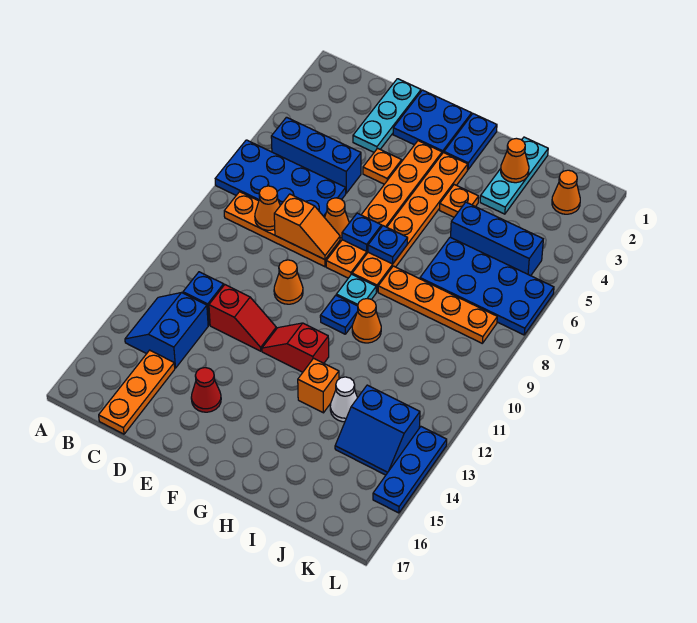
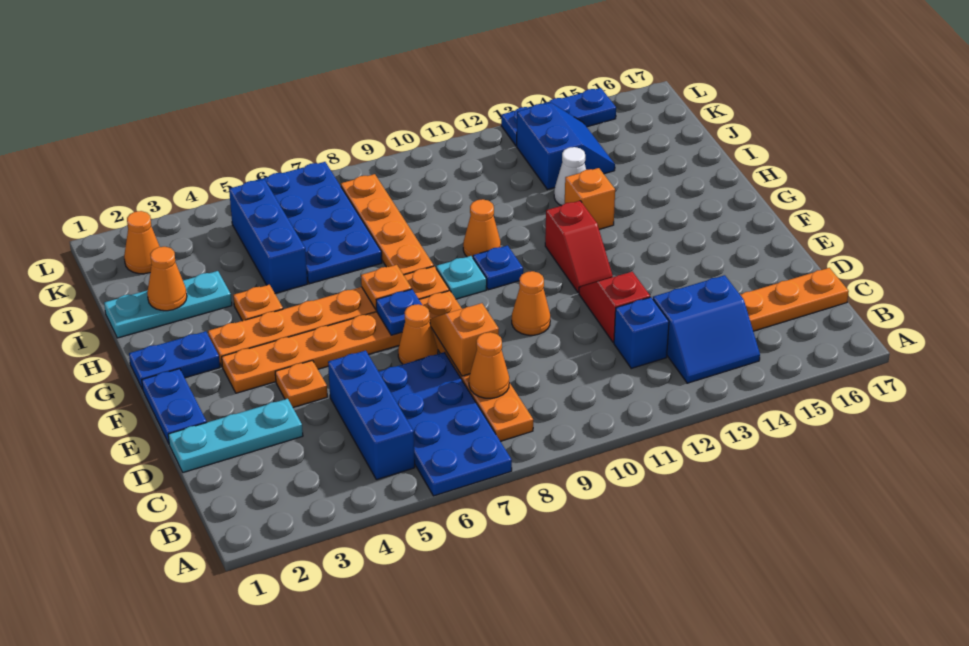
blue 2x2 plate [393,90,472,154] -> blue 1x2 plate [142,369,207,443]
red 1x1 cone [191,368,221,412] -> none
blue 1x1 plate [368,226,408,264] -> orange 1x1 plate [361,265,412,310]

